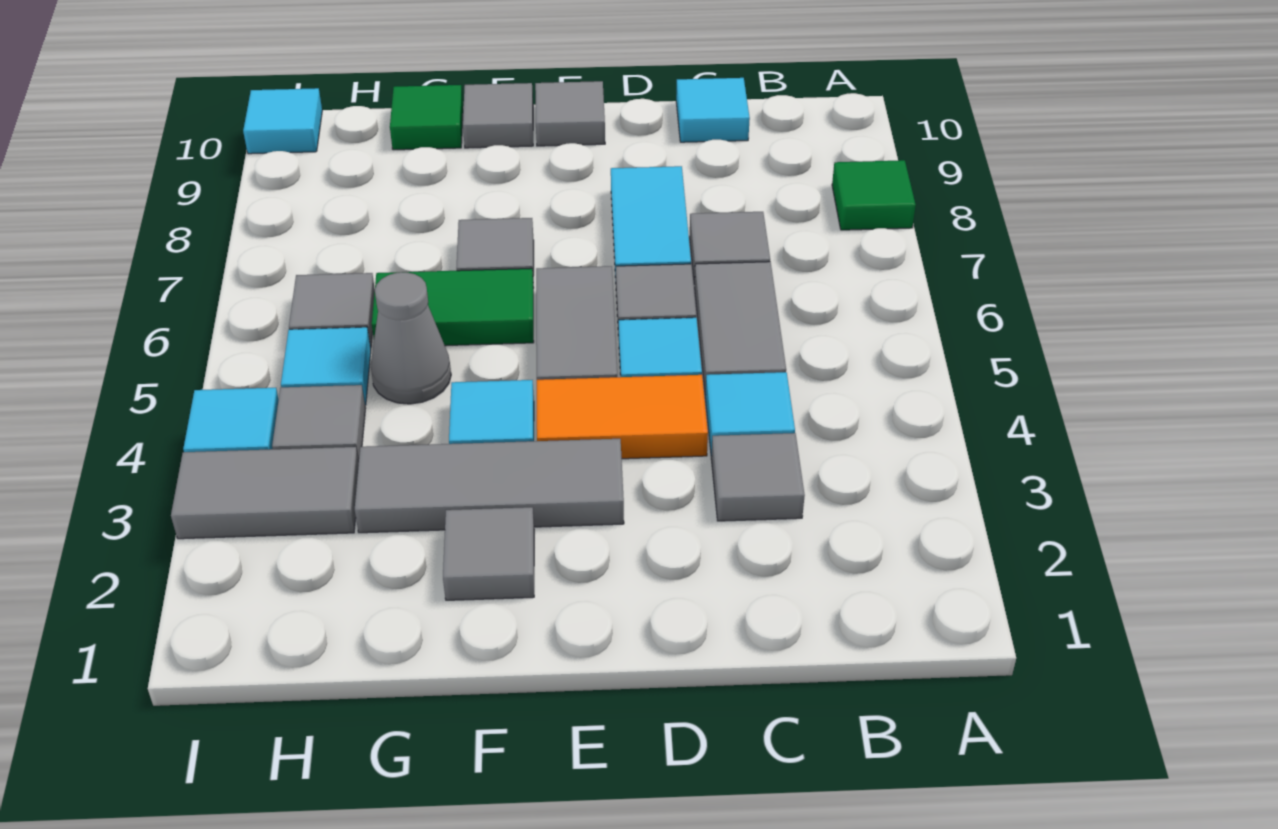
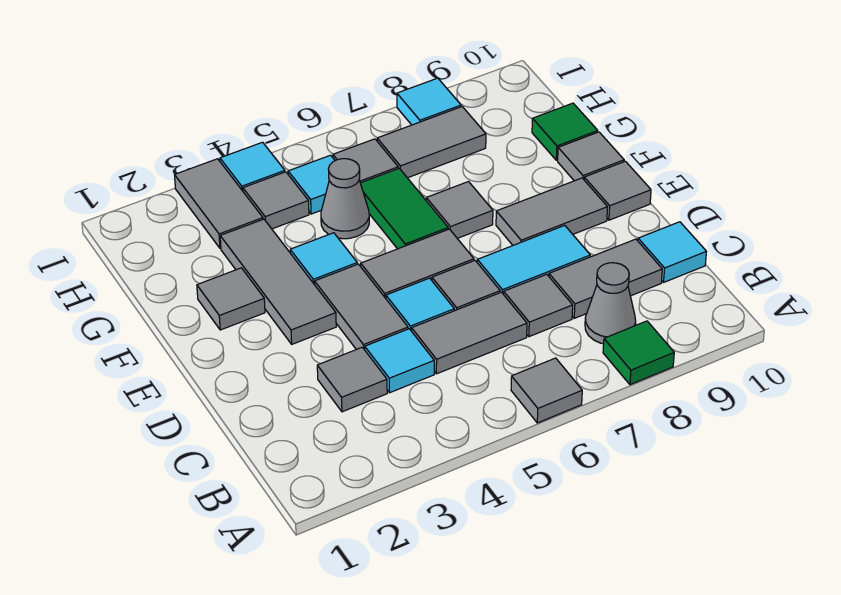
none -> grey 1x1 tile [511,358,582,423]
none -> grey 1x1 cone [585,263,636,344]
none -> grey 1x2 tile [549,239,662,318]
orange 1x2 tile [537,375,708,459] -> grey 1x2 tile [315,264,408,350]
none -> grey 1x2 tile [496,178,608,245]
none -> grey 1x2 tile [377,107,486,178]
cyan 1x1 tile [243,88,322,154] -> cyan 1x1 tile moved to [397,78,461,125]

